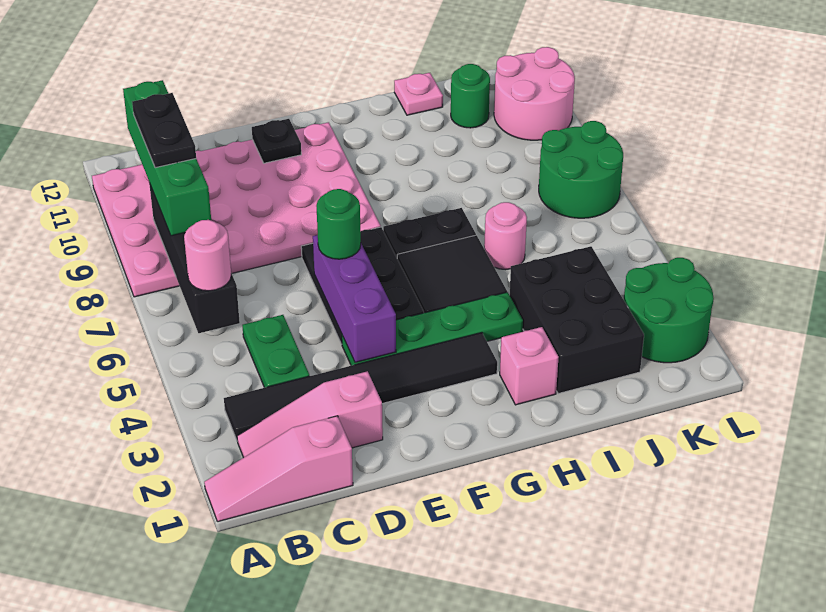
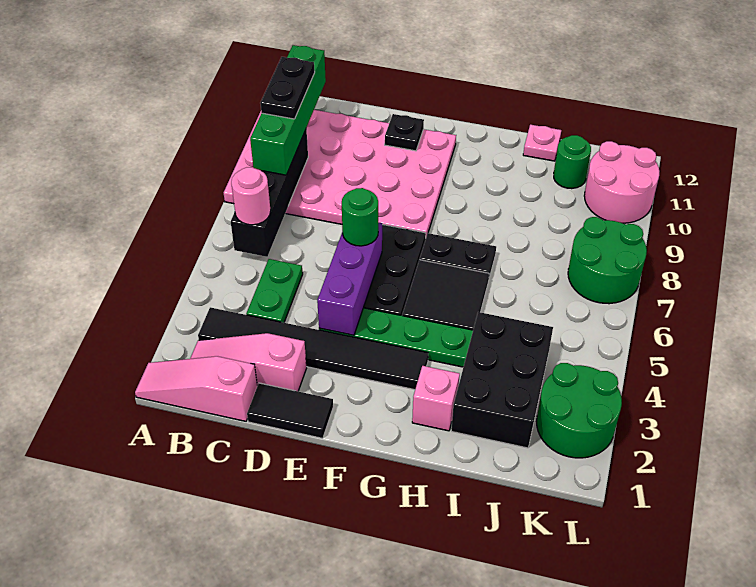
none -> black 1x2 tile [247,383,333,438]
pink 1x1 round brick [484,202,527,270] -> none

